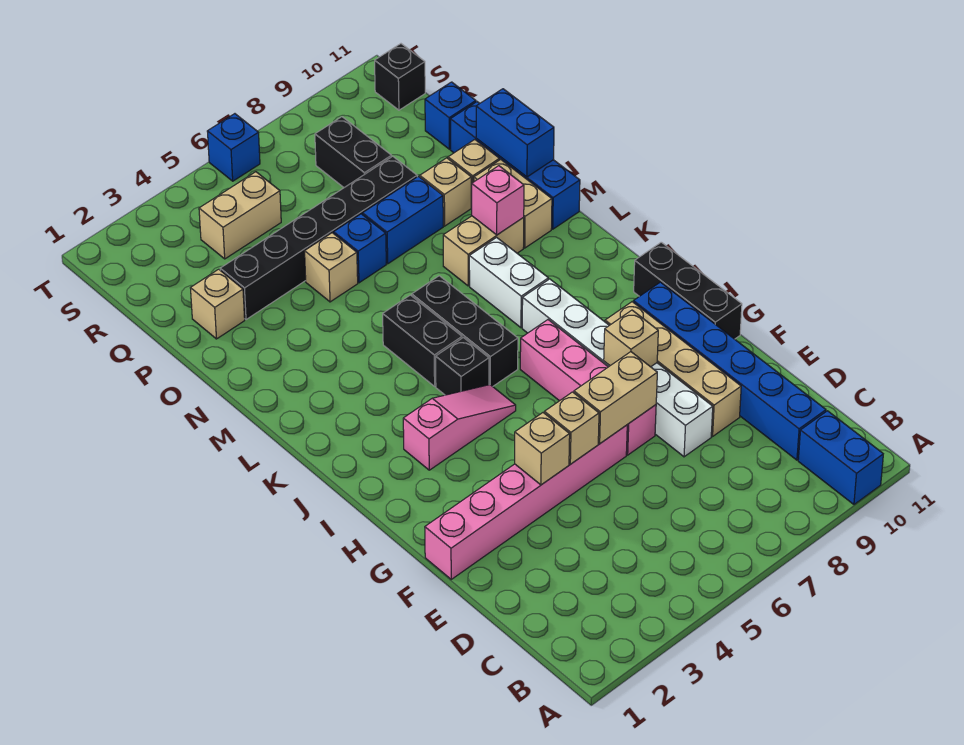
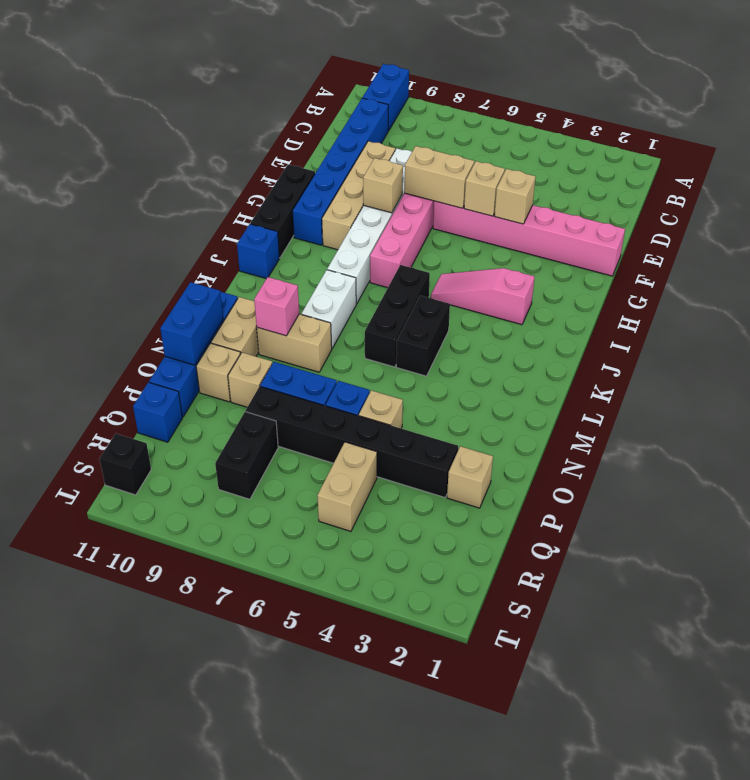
black 1x1 brick [436,337,489,395] -> none
tan 1x2 brick [199,172,281,259] -> tan 1x2 brick turned to [317,442,377,531]
blue 1x1 brick [207,114,260,181] -> blue 1x1 brick moved to [237,224,280,279]

